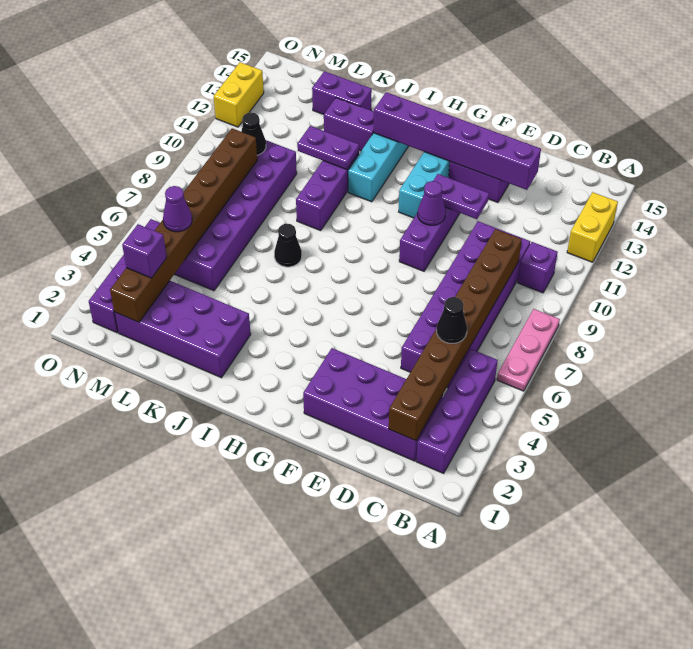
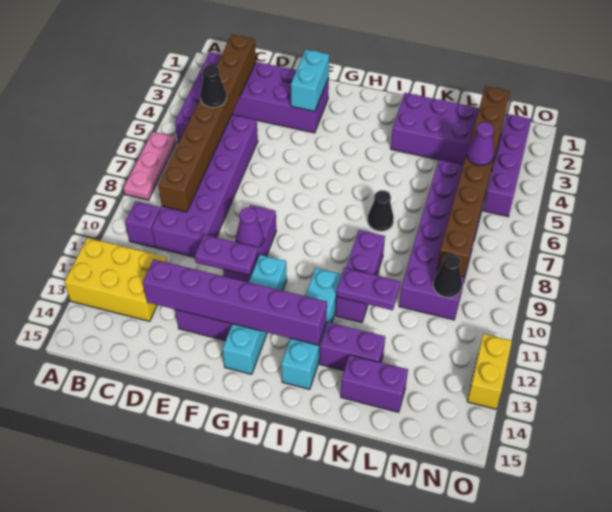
yellow 1x2 brick [567,192,618,262] -> yellow 2x3 brick [64,238,167,321]
none -> cyan 1x2 brick [291,50,329,111]
purple 1x1 brick [122,224,167,278] -> none

